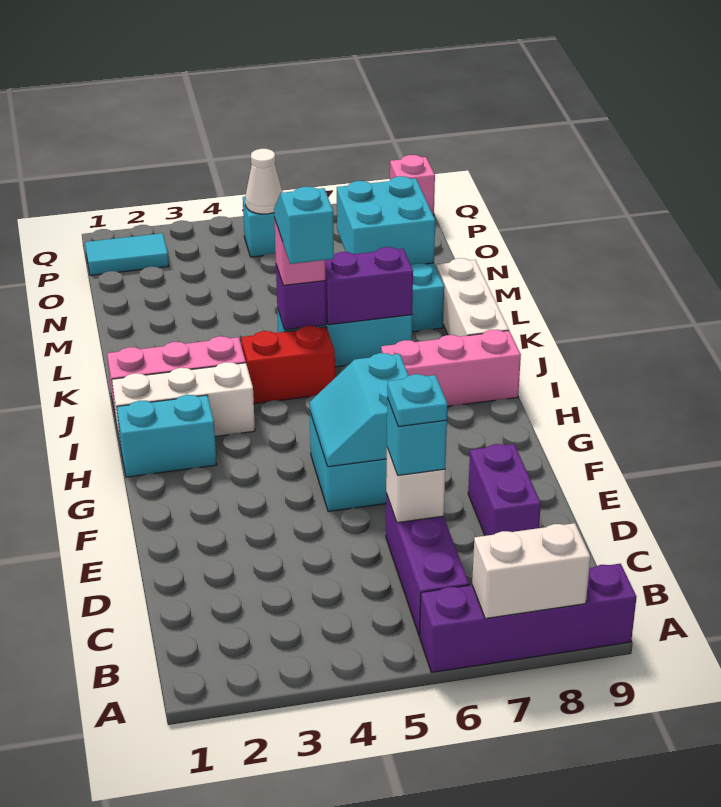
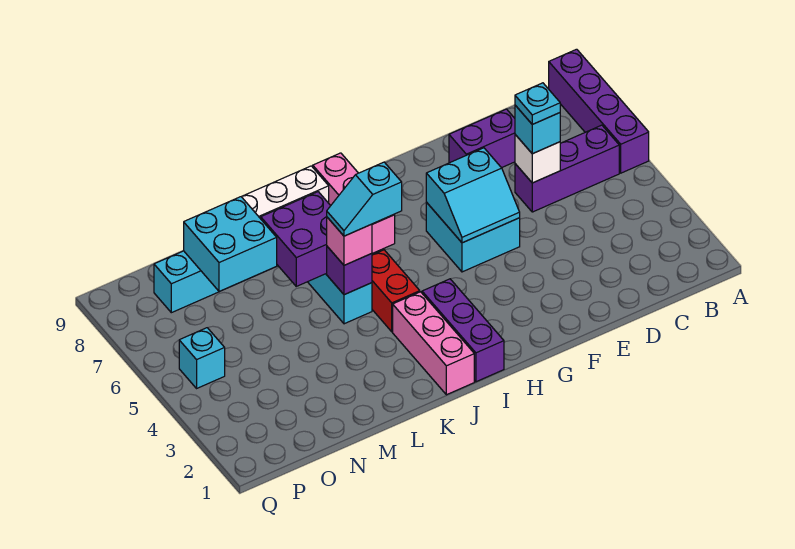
white 1x2 brick [472,523,590,619] -> none
cyan 1x2 brick [117,395,217,477] -> none
white 1x3 brick [112,362,255,447] -> purple 1x3 brick [422,279,504,382]
purple 1x2 brick [325,247,413,325] -> purple 2x2 brick [261,192,330,286]
cyan 1x2 tile [85,233,169,275] -> none
white 1x1 cone [245,149,283,214] -> none
pink 1x1 brick [390,155,435,215] -> none

